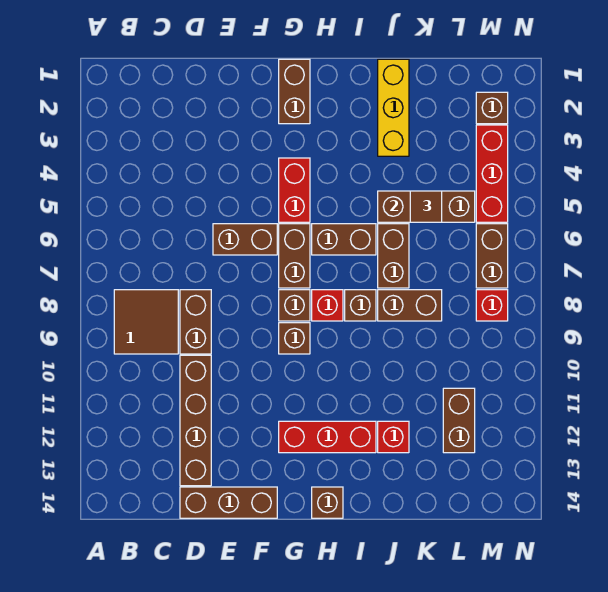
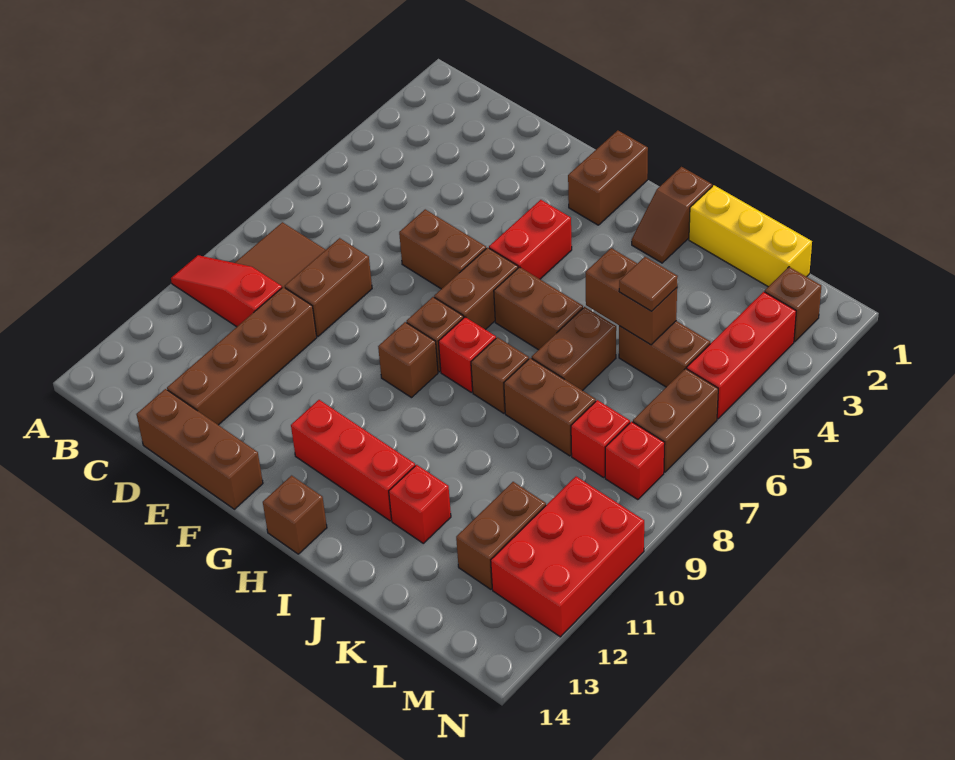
none -> red 1x3 slope [171,255,282,327]
none -> brown 1x2 slope [632,167,712,263]
yellow 1x3 brick [378,59,409,156] -> yellow 1x3 brick turned to [689,185,812,287]
none -> red 1x1 brick [571,400,630,477]
none -> red 2x3 brick [491,477,644,637]

